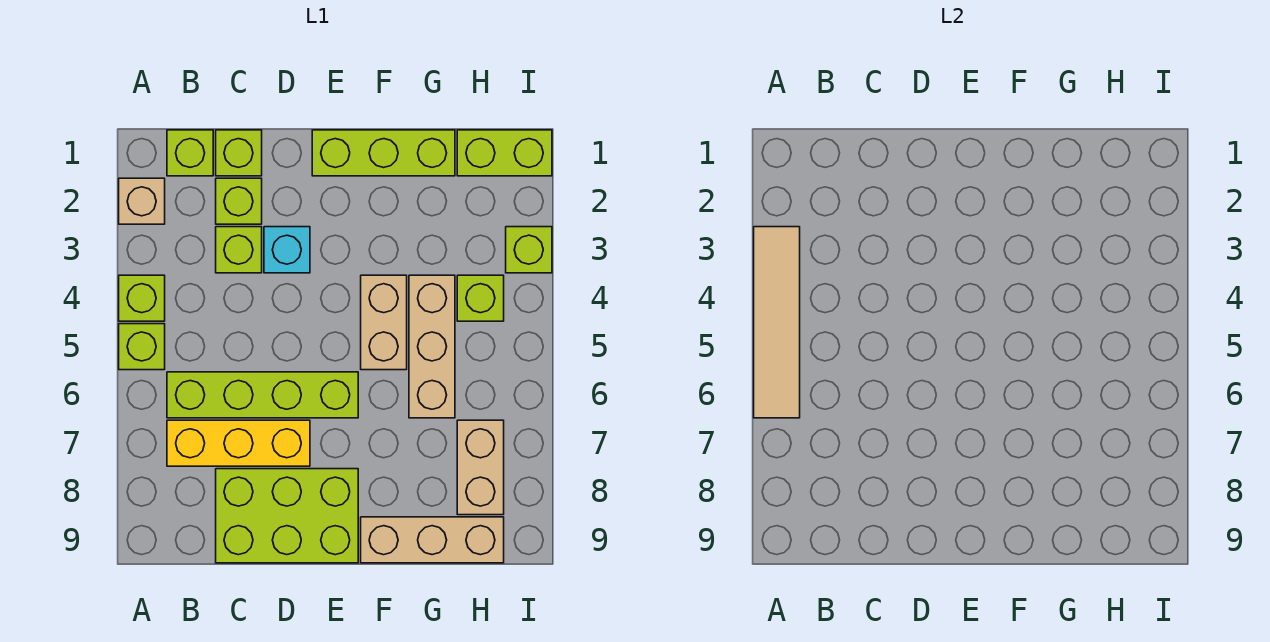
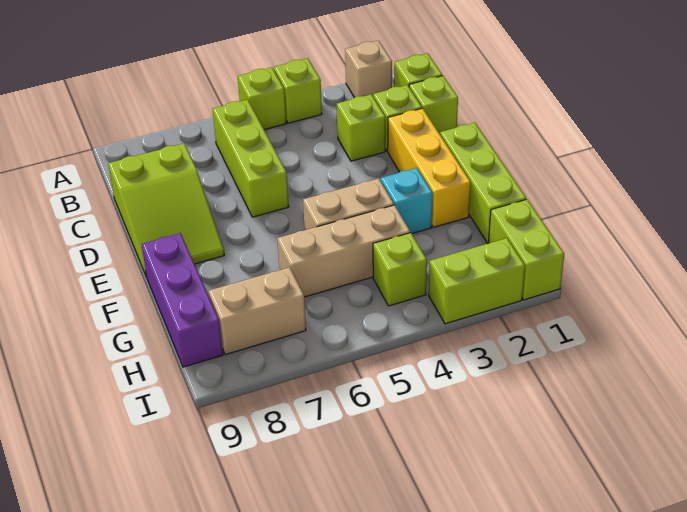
tan 1x4 tile [754,227,800,418] -> none
lime 1x4 brick [167,372,358,418] -> lime 1x3 brick [213,100,289,217]
yellow 1x3 brick [167,420,310,466] -> yellow 1x3 brick moved to [388,108,471,227]
lime 2x3 brick [216,469,358,563] -> lime 2x3 slope [108,143,224,277]
cyan 1x1 brick [264,227,310,273] -> cyan 1x1 brick moved to [381,168,433,234]
tan 1x3 brick [361,517,504,563] -> purple 1x3 brick [142,233,223,367]
lime 1x1 brick [506,227,552,273] -> lime 1x2 brick [429,238,525,324]

